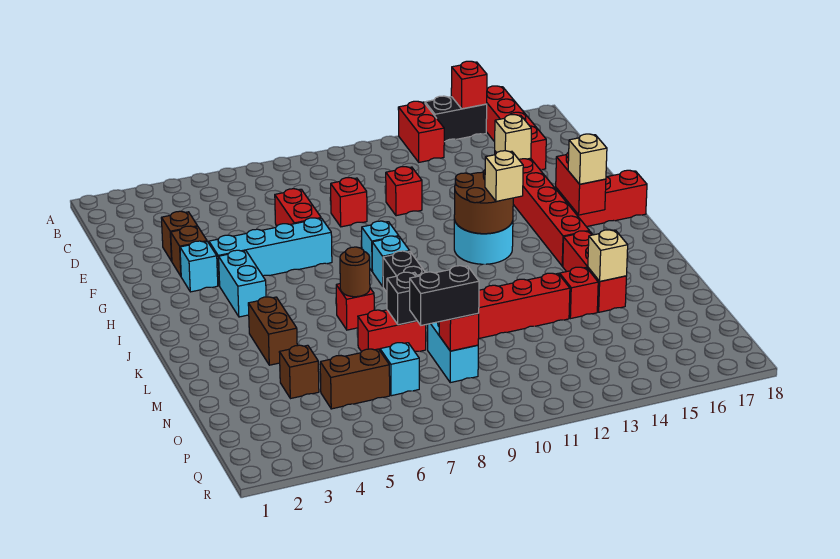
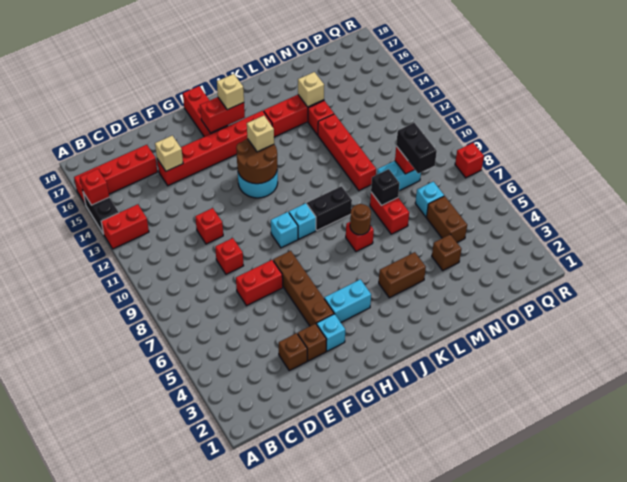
cyan 1x4 brick [209,218,332,286] -> brown 1x4 brick [273,251,334,326]
none -> red 1x1 brick [455,143,484,178]

